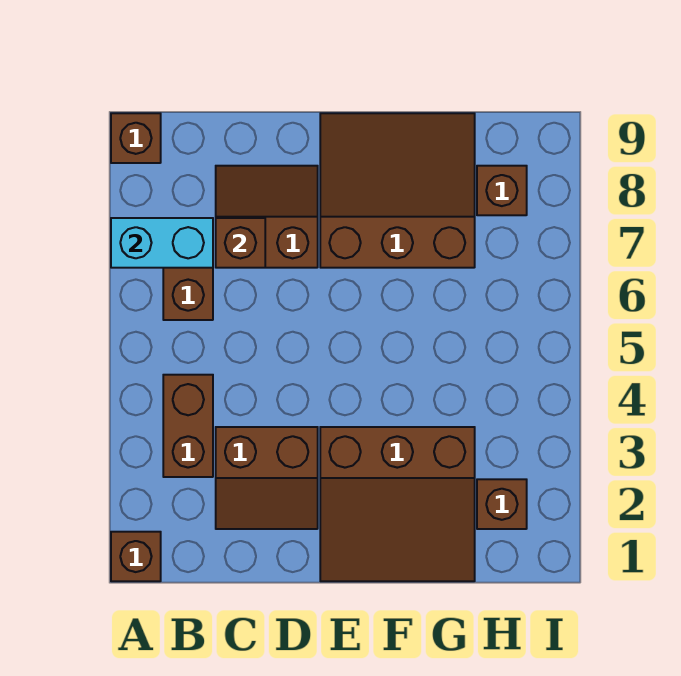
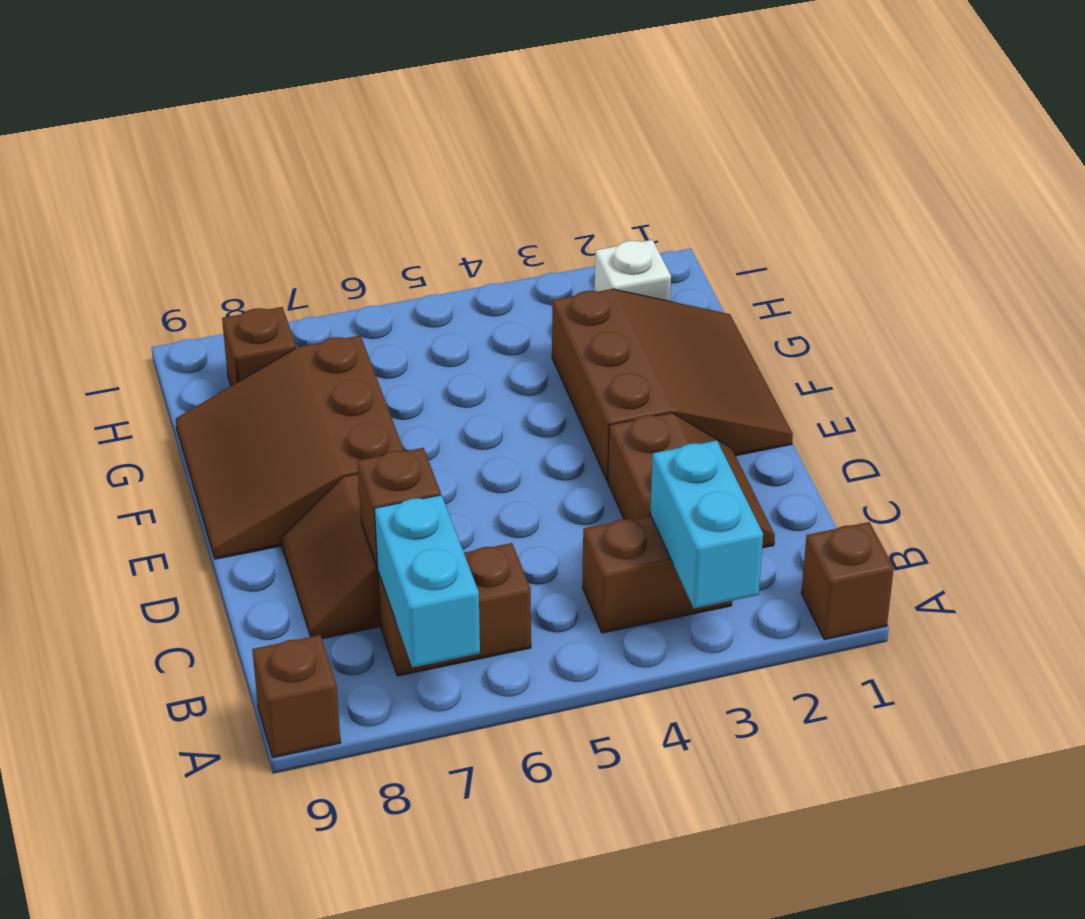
none -> cyan 1x2 brick [650,441,763,609]
brown 1x1 brick [477,479,527,529] -> white 1x1 brick [595,240,671,301]

